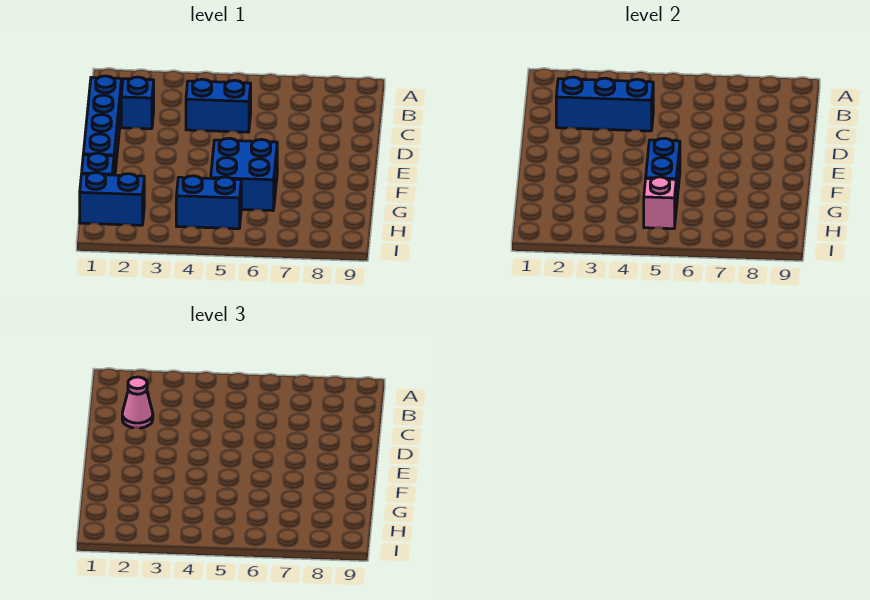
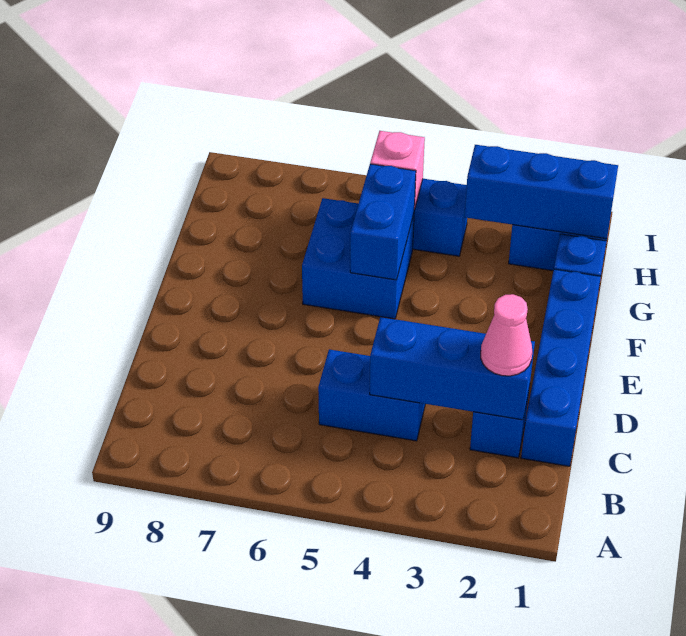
none -> blue 1x3 brick [465,145,618,239]

